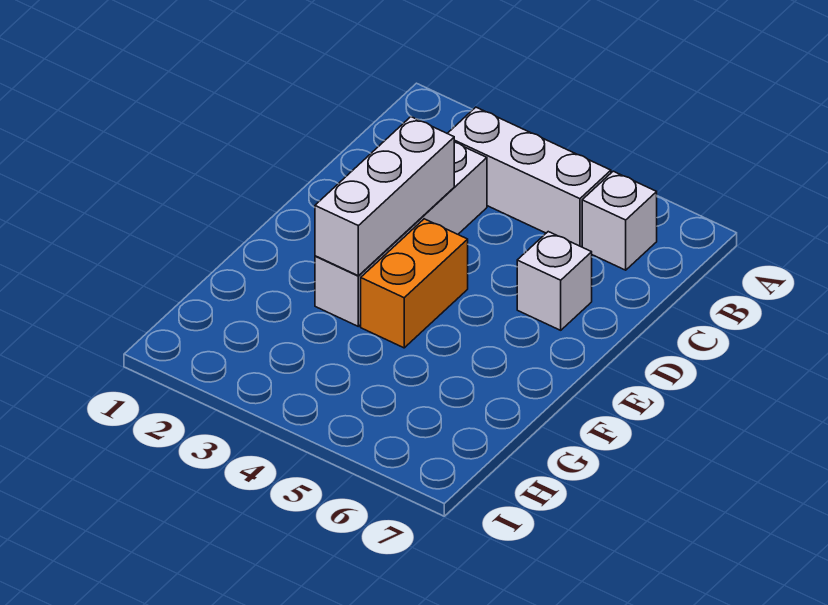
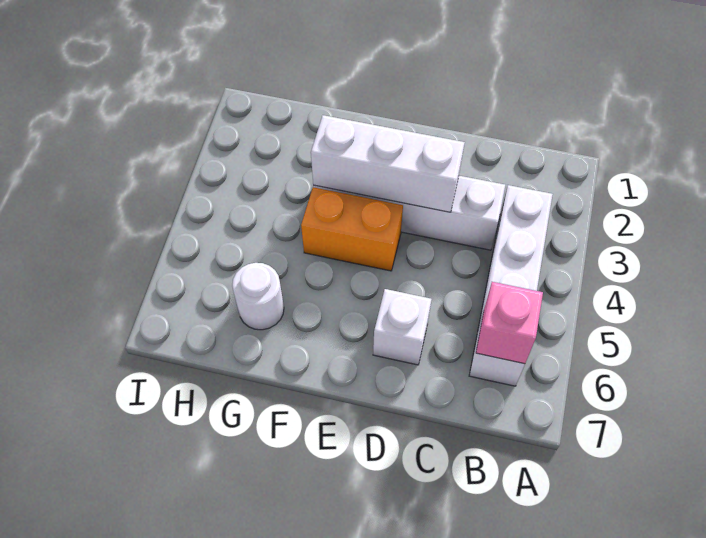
none -> pink 1x1 brick [476,282,543,364]
none -> white 1x1 round brick [232,263,284,330]

